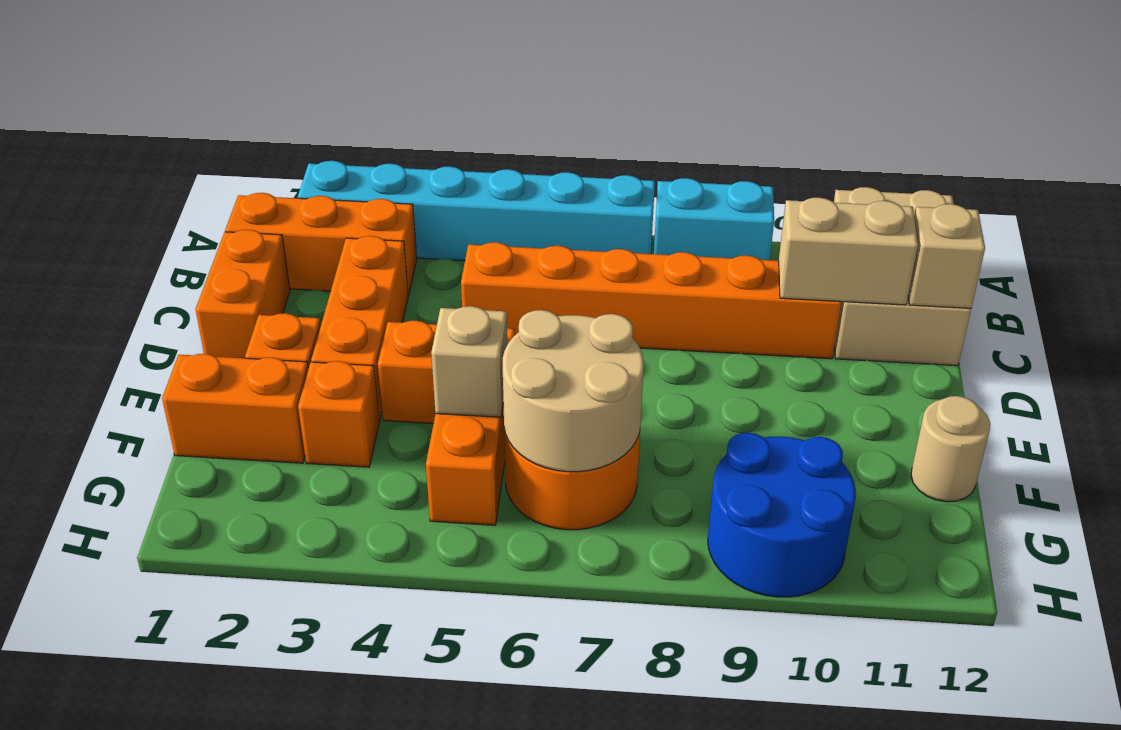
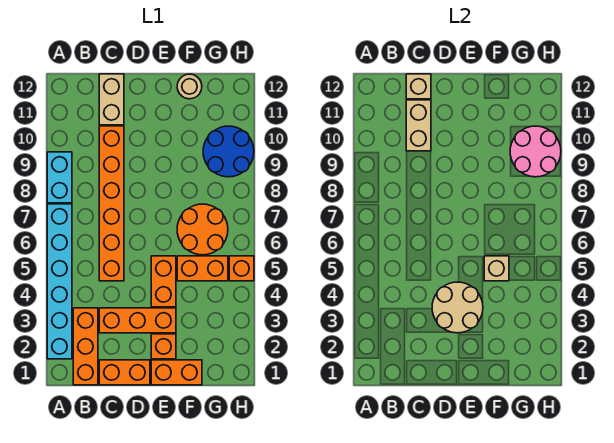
tan 2x3 brick [834,187,971,366] -> tan 1x2 brick [99,74,124,125]
orange 1x2 brick [162,354,308,463] -> orange 1x2 brick turned to [151,360,202,385]
orange 1x1 brick [298,361,380,467] -> orange 1x1 brick moved to [229,256,254,281]
tan 2x2 round brick [503,310,644,472] -> tan 2x2 round brick moved to [432,282,483,333]
none -> pink 2x2 round brick [510,126,561,177]

